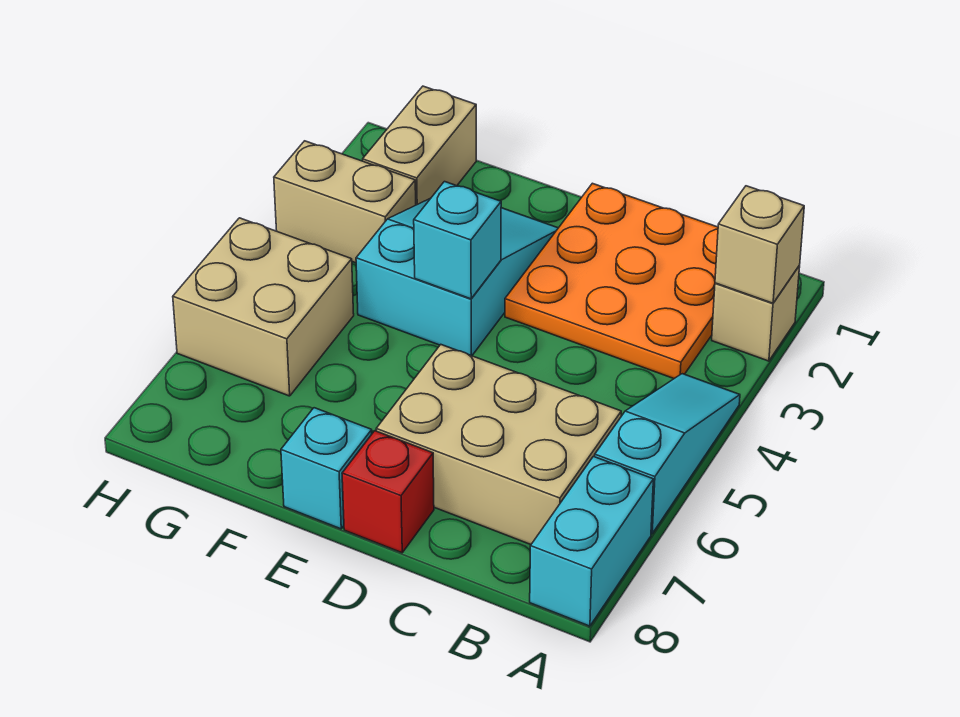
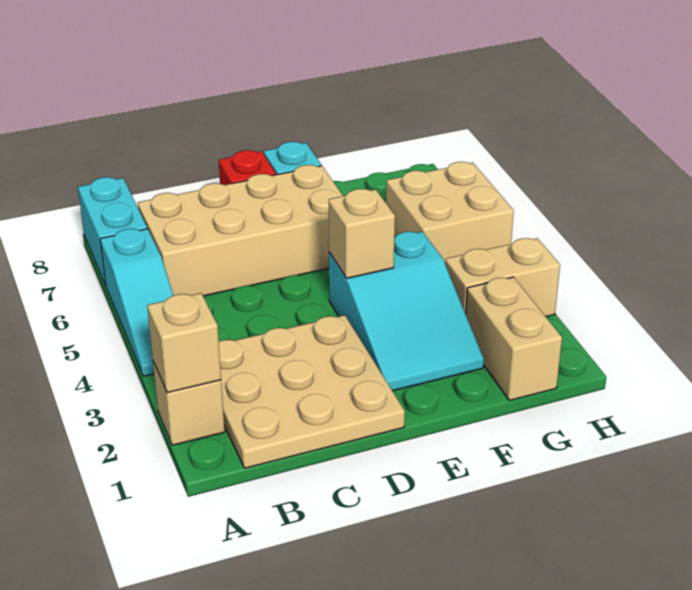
orange 3x3 plate [505,183,718,379] -> tan 3x3 plate [219,315,405,468]
tan 2x3 brick [376,345,621,545] -> tan 2x4 brick [138,165,343,296]
cyan 1x1 brick [414,182,501,299] -> tan 1x1 brick [329,189,395,278]

